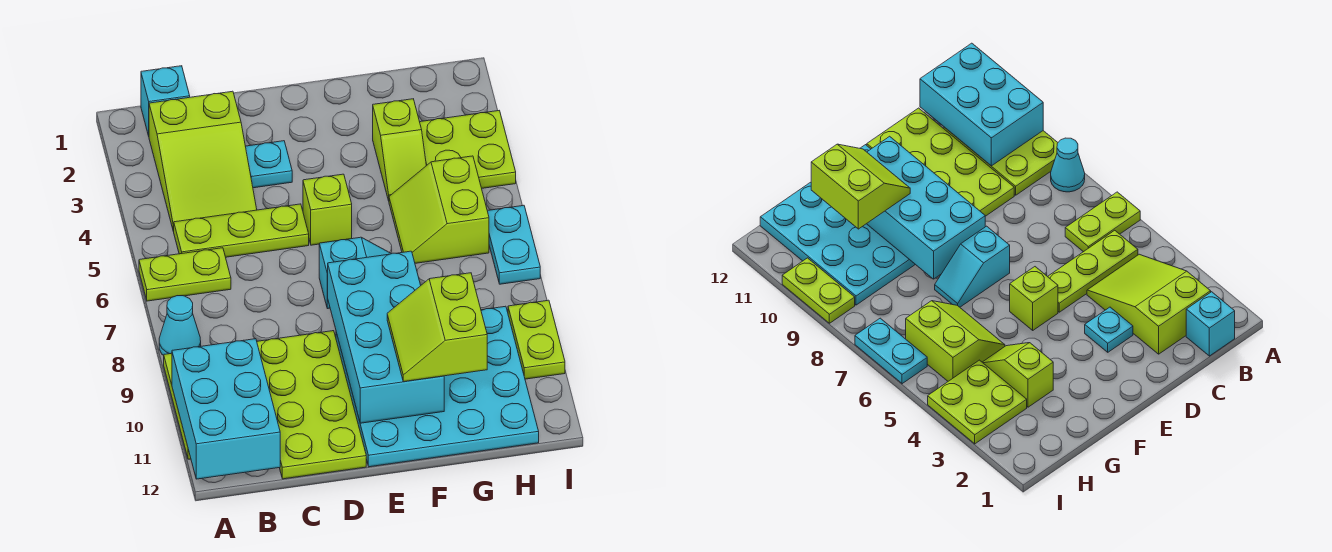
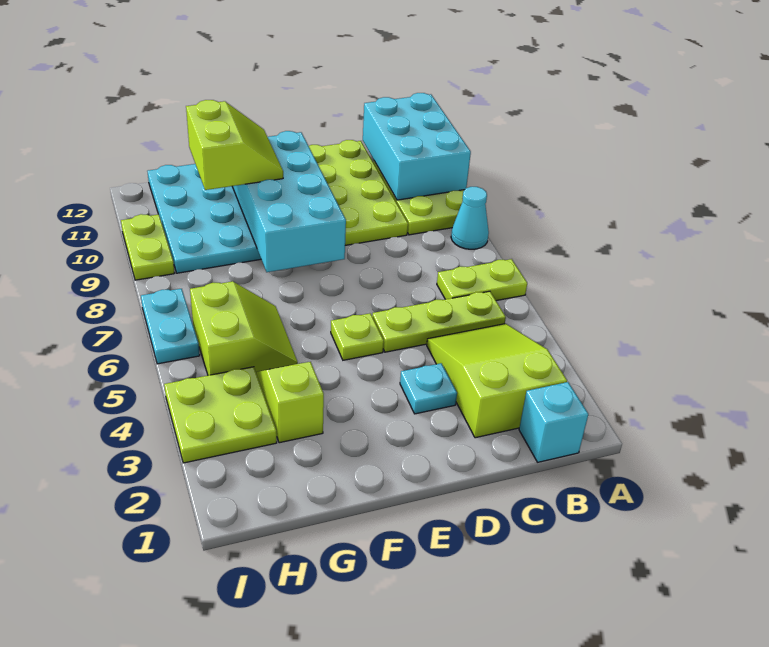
lime 1x1 brick [303,174,352,245] -> lime 1x1 plate [331,313,384,360]
cyan 1x2 slope [319,237,391,309] -> none

